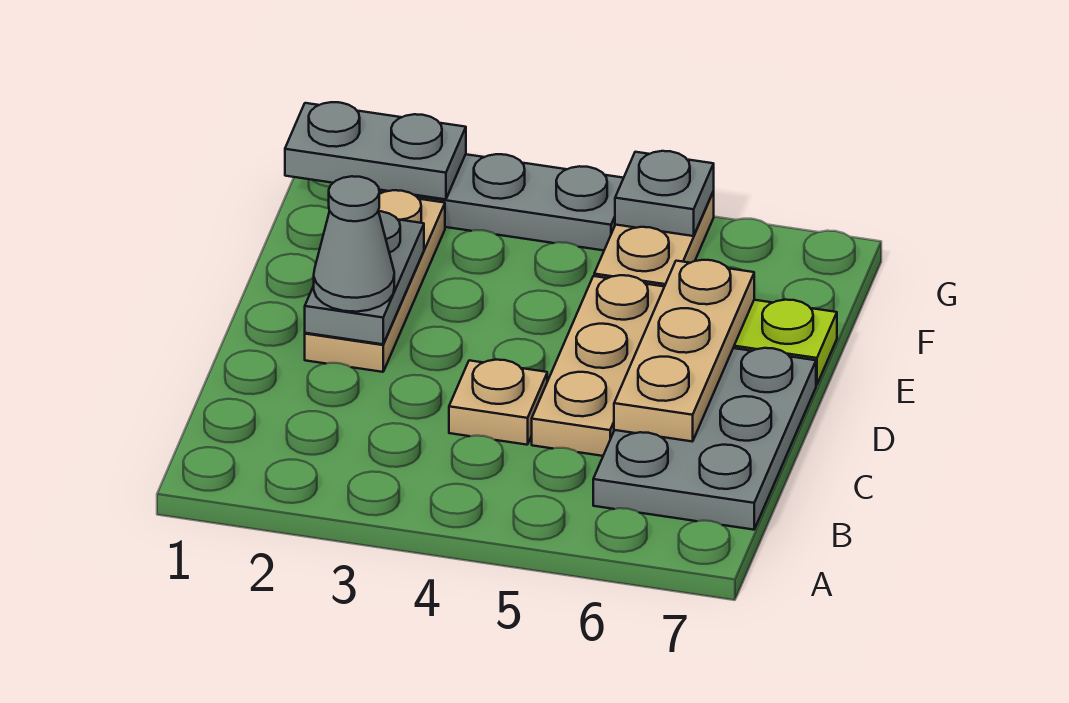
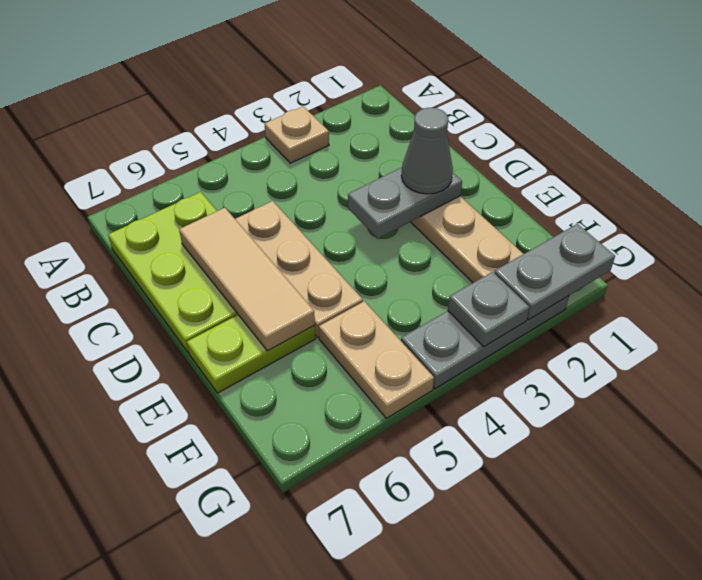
grey 2x3 plate [593,348,816,530] -> lime 2x3 plate [108,192,238,353]
tan 1x1 plate [449,360,547,445] -> tan 1x1 plate moved to [264,106,329,163]
tan 1x3 plate [614,260,754,442] -> tan 1x3 tile [179,208,315,351]
grey 1x2 plate [305,211,424,344] -> grey 1x2 plate turned to [348,167,462,239]
grey 1x1 plate [615,151,714,236] -> grey 1x1 plate moved to [448,272,530,347]

